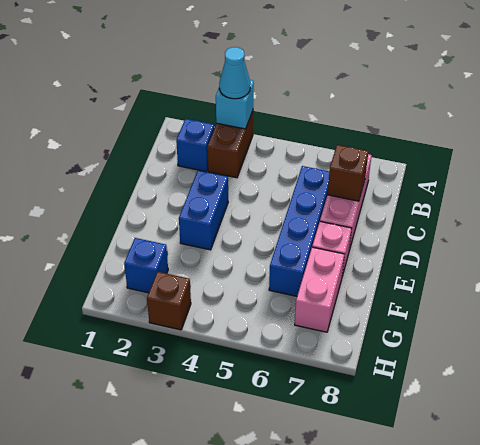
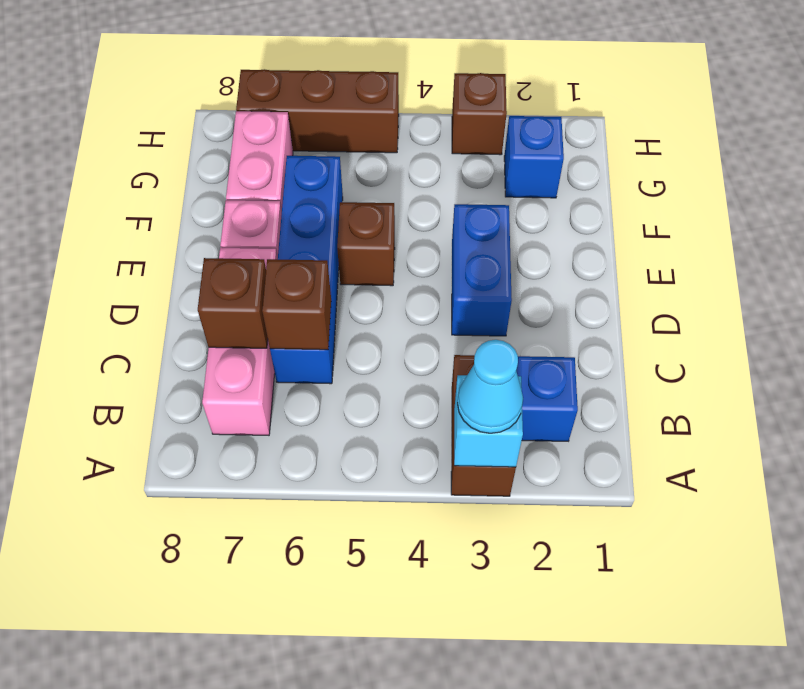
none -> brown 1x1 brick [262,259,331,350]
none -> brown 1x1 brick [337,202,395,286]
none -> brown 1x3 brick [236,69,399,153]

